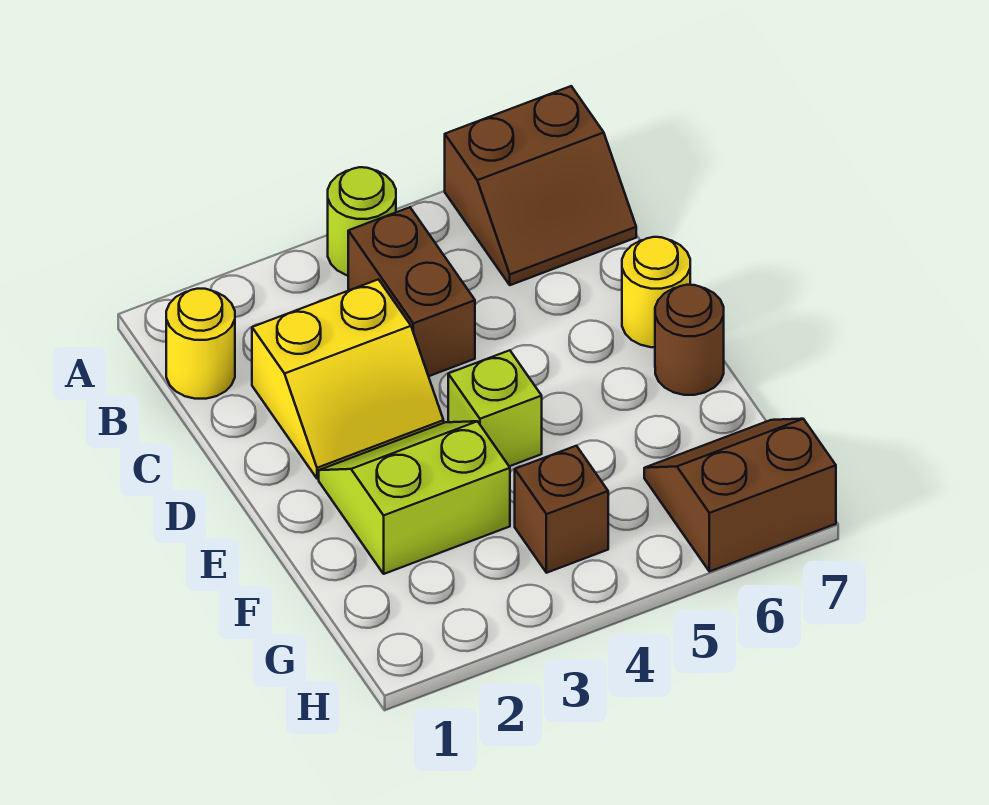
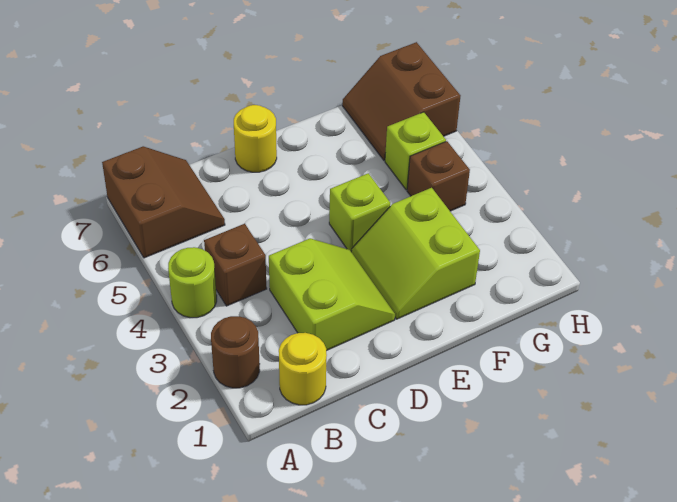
brown 1x2 brick [348,207,475,376] -> brown 1x1 brick [204,224,267,306]
yellow 2x2 slope [252,279,444,479] -> lime 2x2 slope [269,239,395,351]
brown 1x1 round brick [655,285,724,395] -> brown 1x1 round brick moved to [211,316,260,388]
none -> lime 1x1 brick [385,112,446,190]

